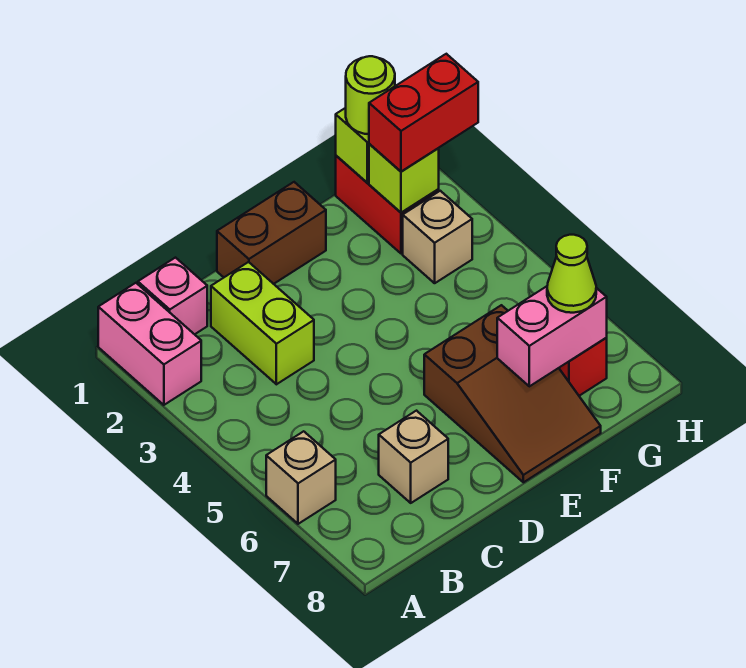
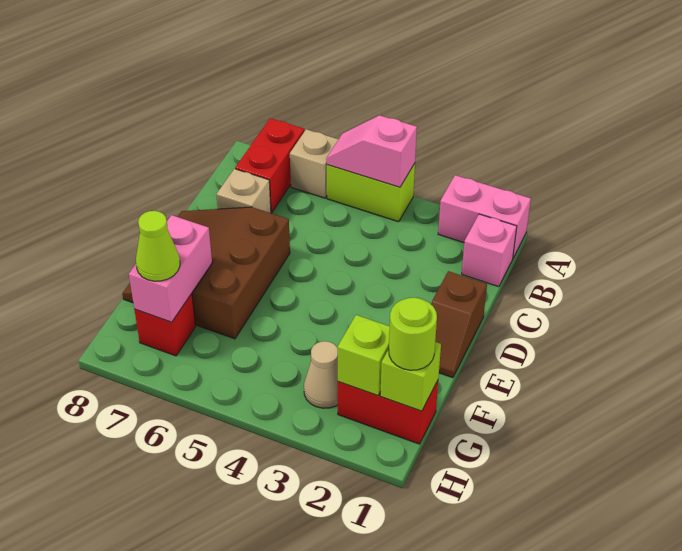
none -> pink 1x2 slope [326,115,417,187]
lime 1x2 brick [211,262,314,384] -> lime 1x2 brick moved to [327,163,415,222]
brown 1x2 brick [217,182,326,284] -> brown 1x2 slope [431,271,487,378]
brown 2x3 slope [424,305,601,482] -> brown 3x3 slope [122,207,290,339]
red 1x2 brick [369,54,478,171] -> red 1x2 brick moved to [235,118,304,213]
tan 1x1 brick [403,191,472,283] -> tan 1x1 cone [304,341,338,408]

